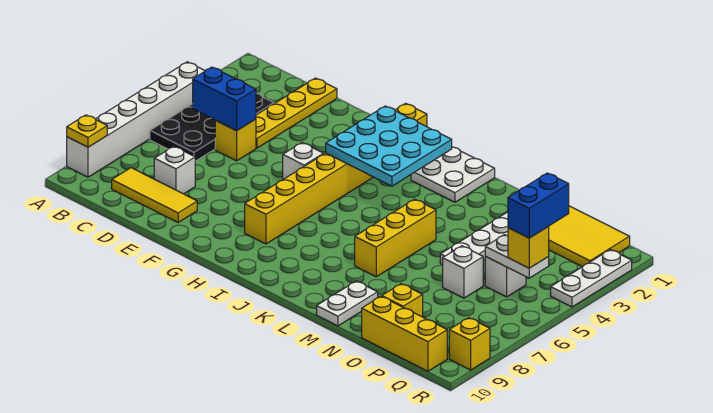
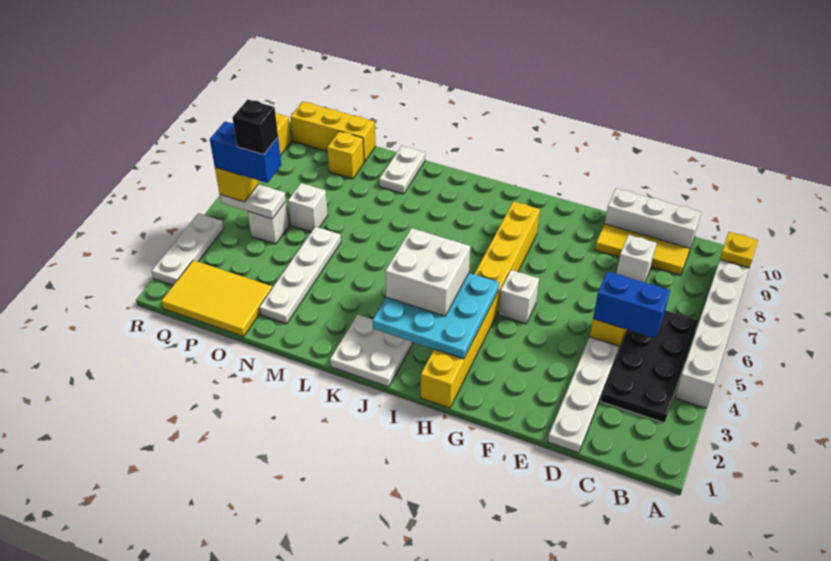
none -> white 1x3 brick [605,188,701,251]
yellow 1x4 plate [256,78,337,148] -> white 1x4 plate [548,337,619,453]
none -> white 2x2 brick [385,228,470,316]
yellow 1x3 brick [355,199,436,277] -> none
none -> black 1x1 brick [233,100,278,155]
blue 1x2 brick [508,173,569,238] -> blue 1x2 brick turned to [210,122,282,183]

